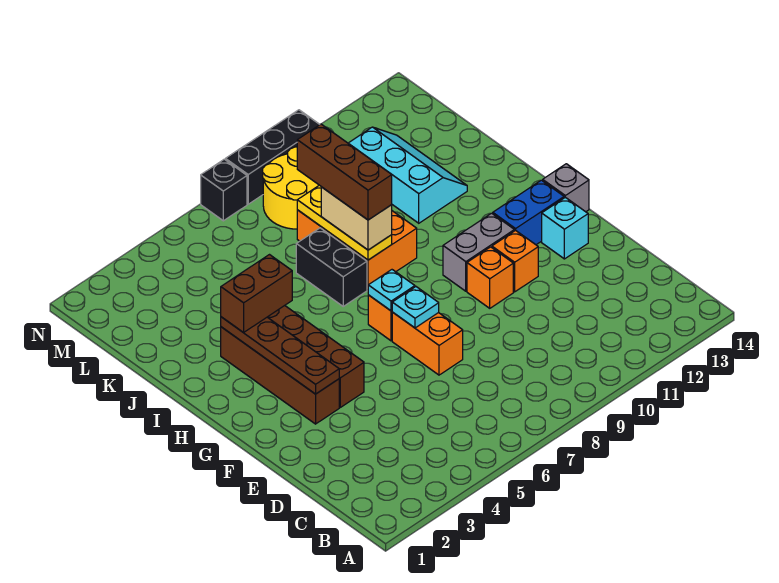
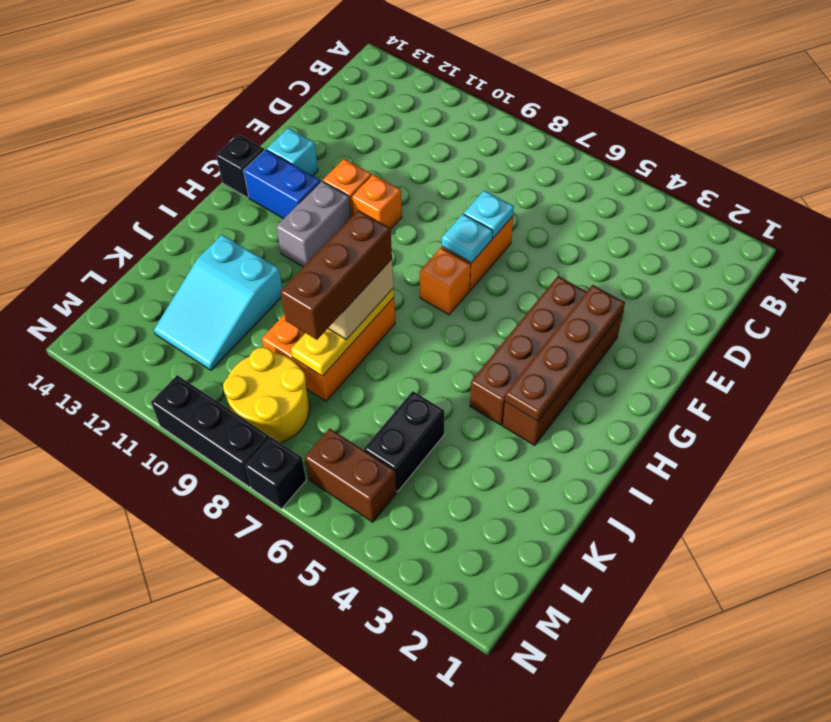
cyan 1x1 plate [368,270,415,311] -> cyan 1x1 plate moved to [464,190,514,238]
grey 1x2 brick [443,213,514,291] -> grey 1x2 brick turned to [276,181,351,267]
grey 1x1 brick [543,164,589,212] -> black 1x1 brick [216,134,264,198]
brown 1x2 brick [221,255,292,333] -> brown 1x2 brick moved to [305,428,396,522]
black 1x2 brick [296,228,367,306] -> black 1x2 brick moved to [364,391,444,492]
cyan 2x3 slope [348,127,467,223] -> cyan 2x3 slope turned to [154,235,282,370]

